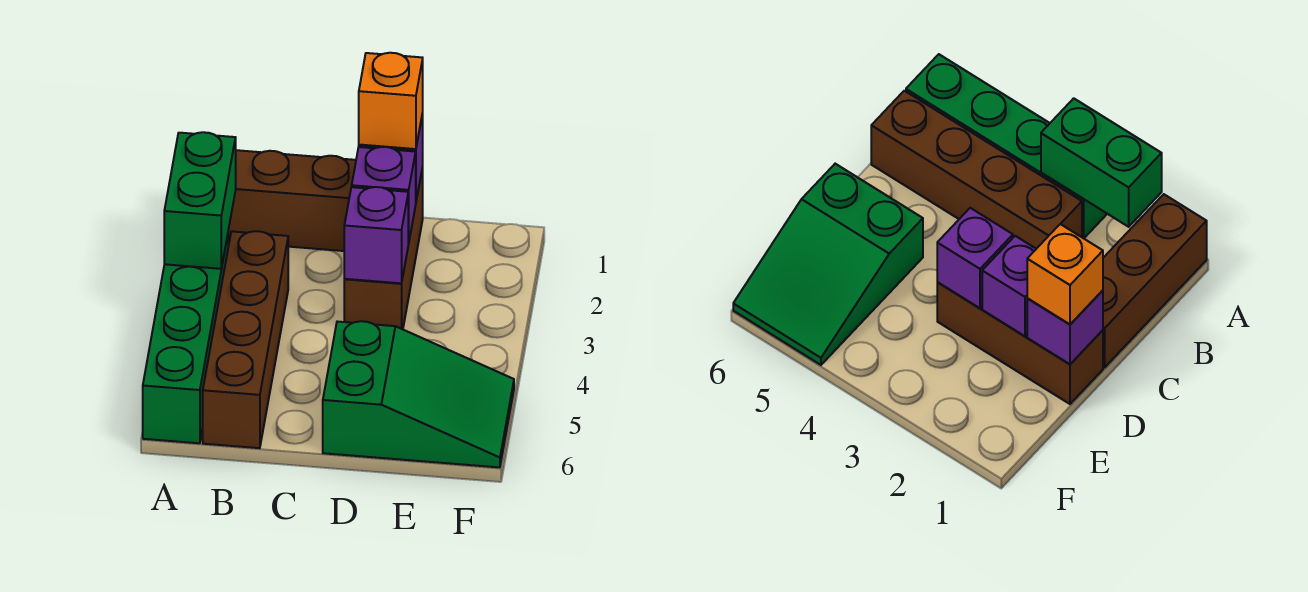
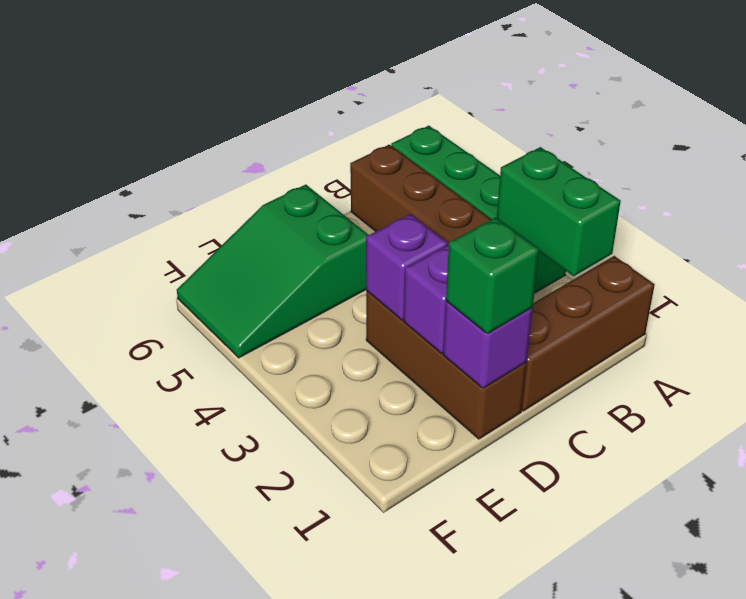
orange 1x1 brick [359,53,423,149] -> green 1x1 brick [446,217,539,334]

